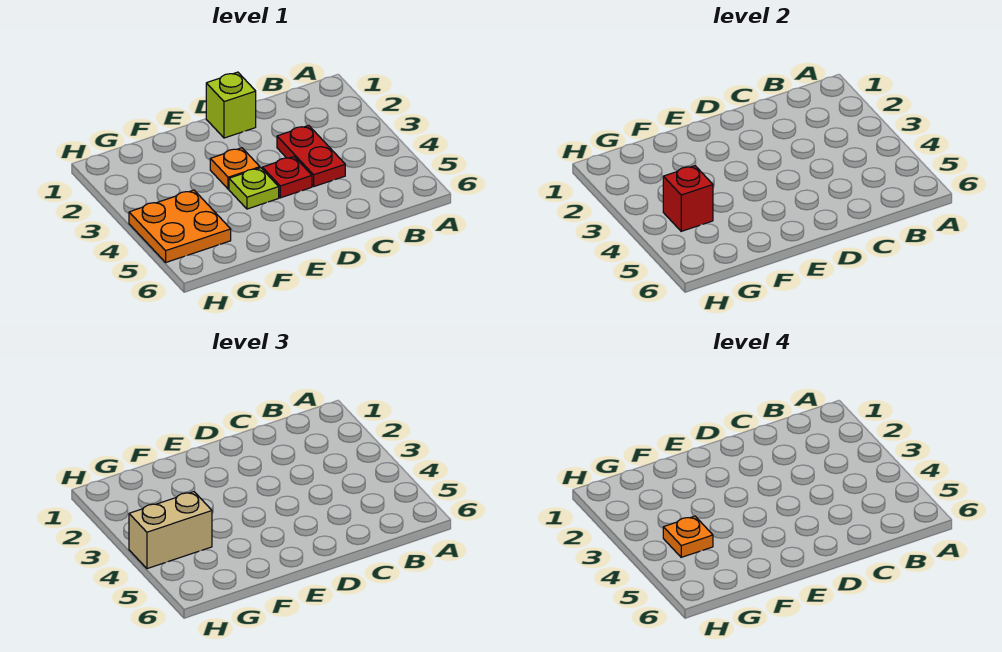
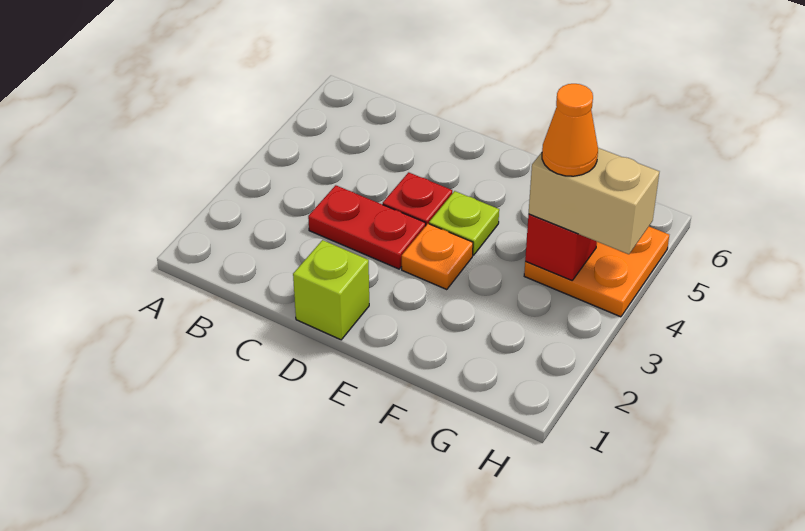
red 1x2 plate [277,125,345,186] -> red 1x2 plate turned to [308,185,426,269]
orange 1x1 plate [663,516,713,557] -> orange 1x1 cone [542,84,598,176]

